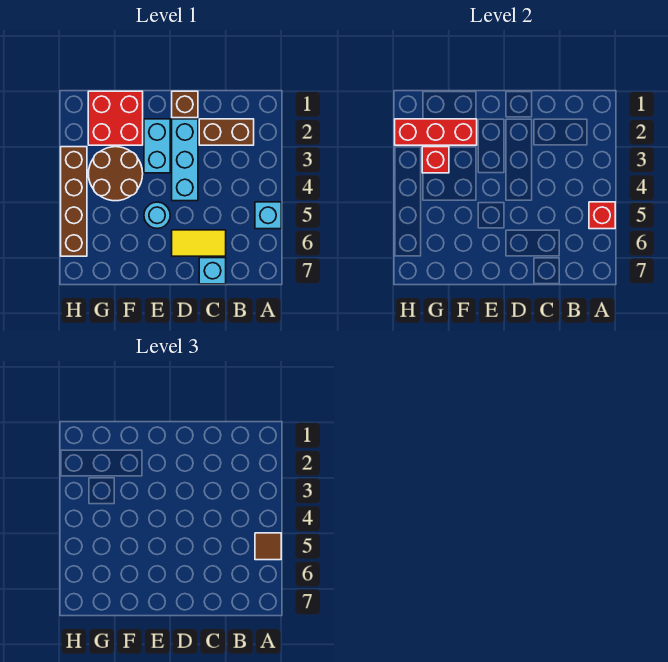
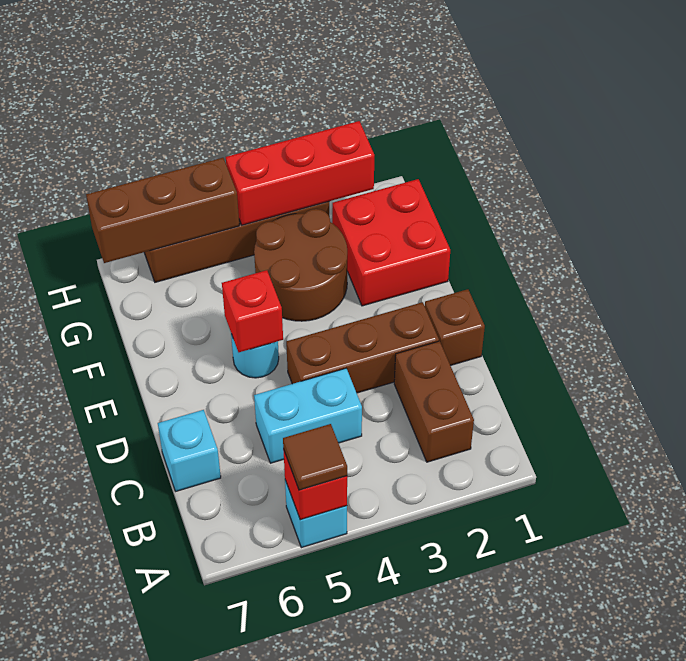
yellow 1x2 tile [172,230,226,256] -> none
cyan 1x3 brick [172,119,198,201] -> brown 1x3 brick [286,302,439,393]
cyan 1x2 brick [144,119,170,173] -> cyan 1x2 brick moved to [254,368,362,463]
red 1x3 brick [395,119,477,145] -> red 1x3 brick turned to [226,121,374,225]
red 1x1 brick [422,147,449,173] -> red 1x1 brick moved to [222,270,283,352]
none -> brown 1x3 brick [86,158,239,263]

